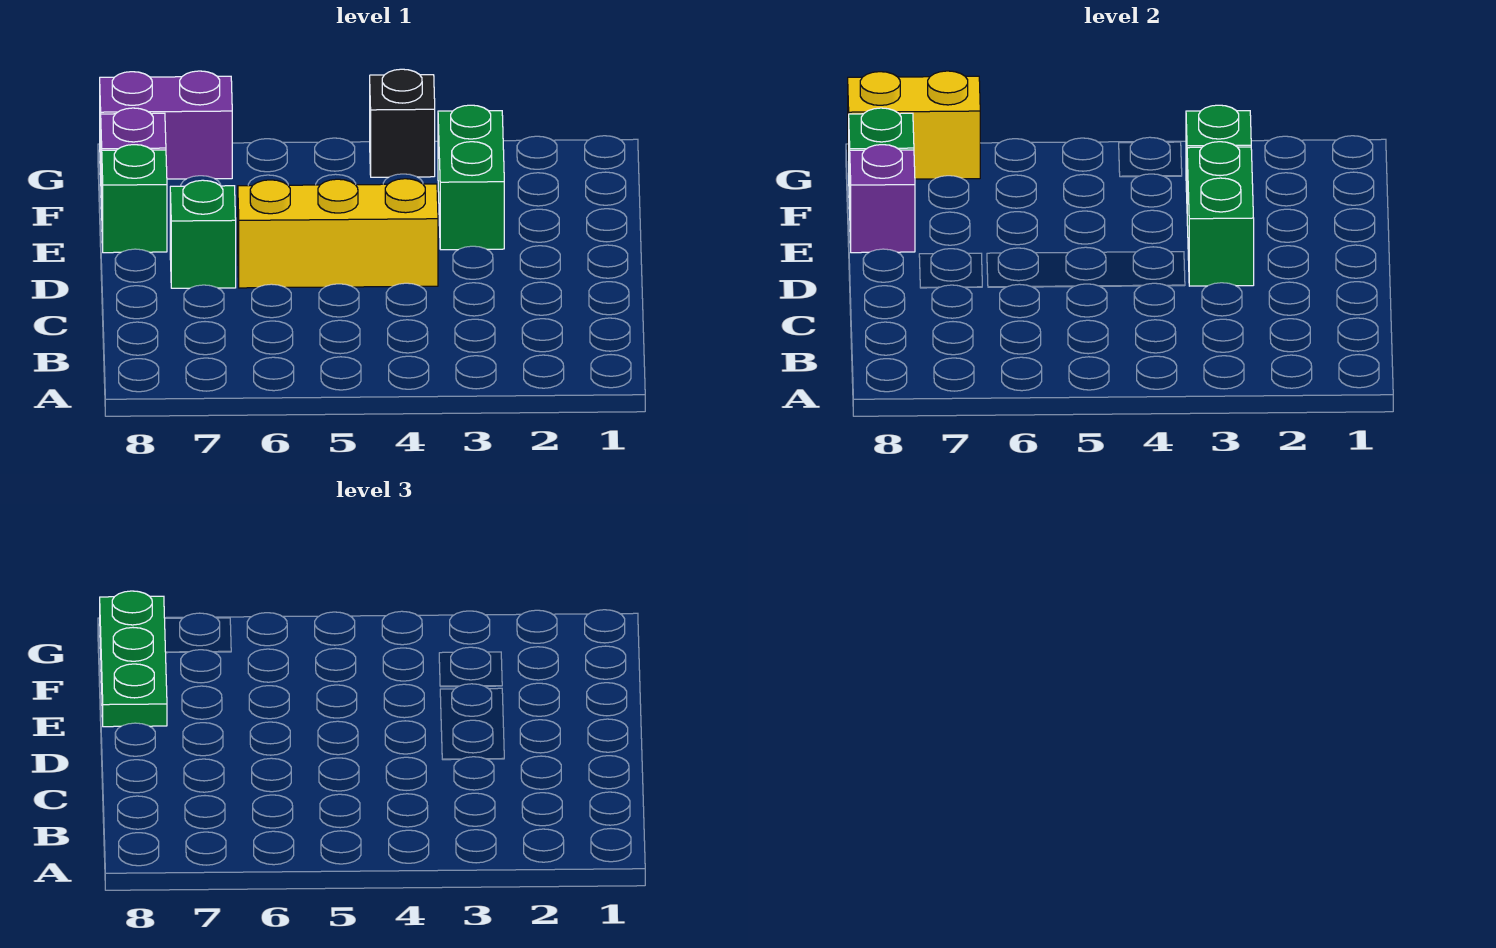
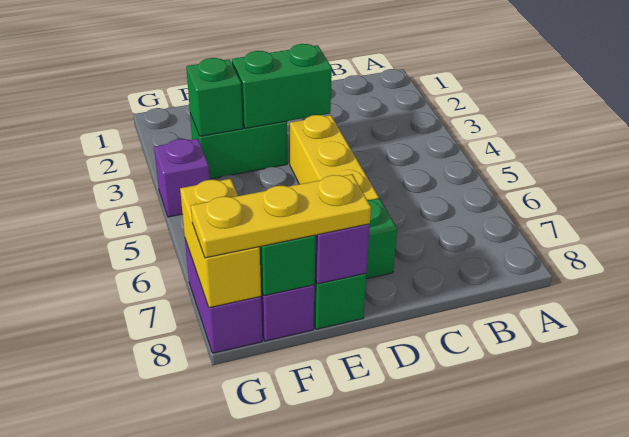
green 1x3 plate [100,591,167,727] -> yellow 1x3 plate [191,174,371,258]
black 1x1 brick [370,69,435,177] -> purple 1x1 brick [154,139,210,217]

